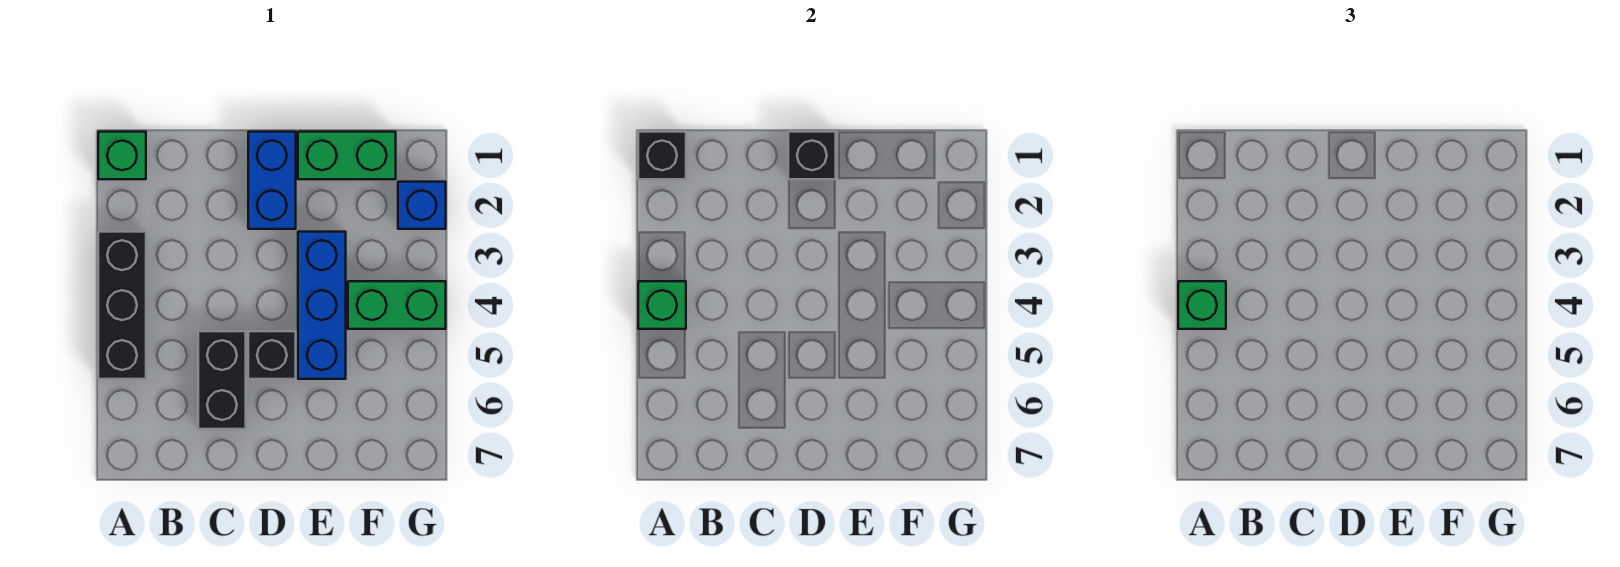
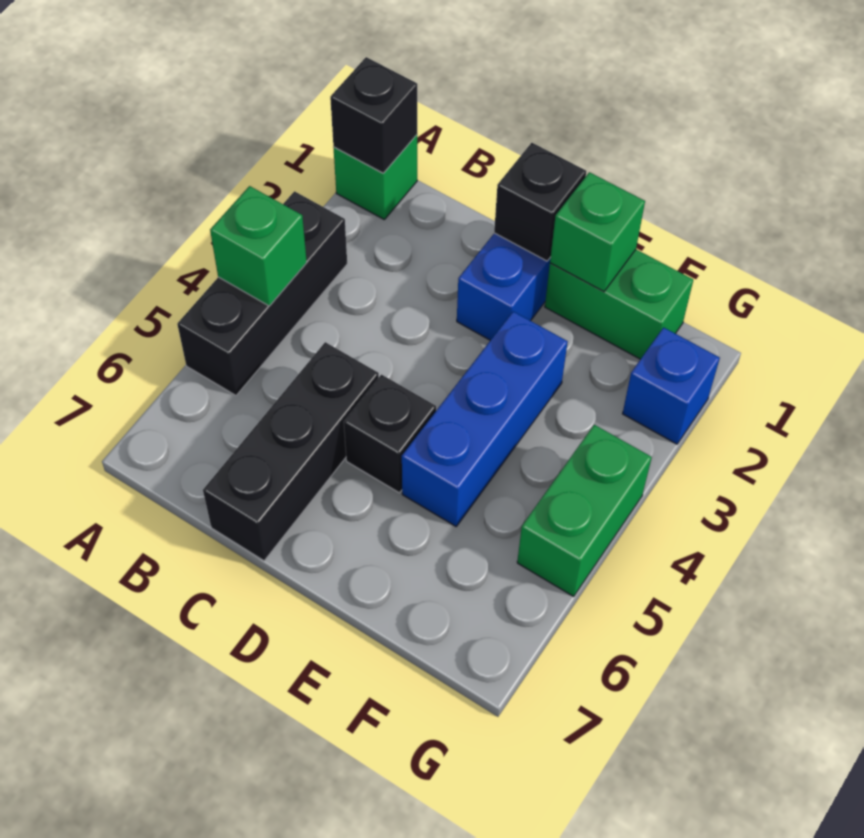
green 1x1 brick [1178,281,1226,329] -> green 1x1 brick moved to [550,172,645,292]
black 1x2 brick [198,331,246,429] -> black 1x3 brick [203,342,379,561]
green 1x2 brick [348,281,446,329] -> green 1x2 brick turned to [517,425,652,596]

